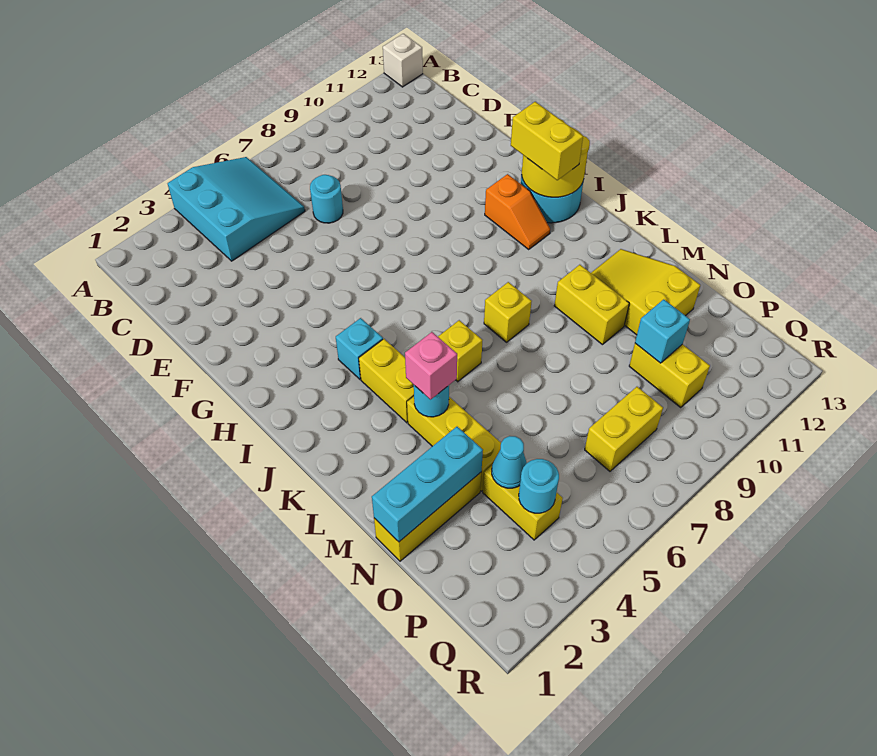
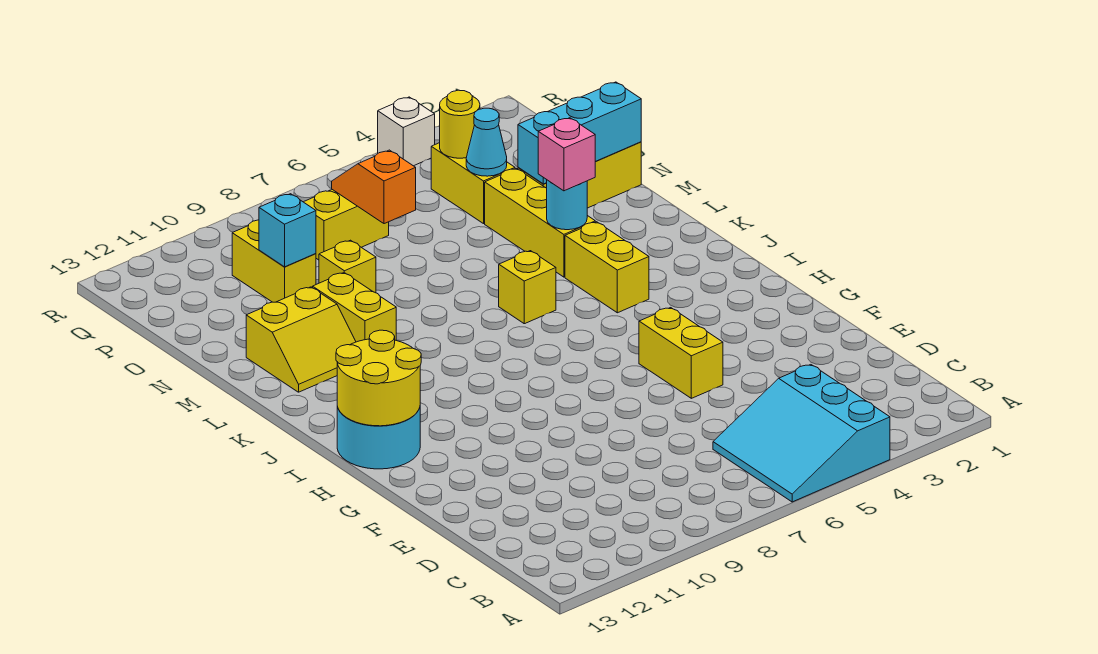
white 1x1 brick [383,34,423,87] -> white 1x1 brick moved to [378,97,435,166]
cyan 1x1 round brick [310,175,343,223] -> none
orange 1x2 slope [485,174,550,249] -> orange 1x2 slope moved to [332,150,416,224]
yellow 1x2 brick [511,102,583,180] -> yellow 1x2 brick moved to [639,308,723,398]
cyan 1x1 brick [336,318,383,379] -> none
yellow 1x1 brick [484,282,532,342] -> yellow 1x1 brick moved to [319,240,376,293]
yellow 2x3 slope [591,249,700,335] -> yellow 2x2 slope [246,287,356,392]
cyan 1x1 round brick [519,459,559,513] -> yellow 1x1 round brick [440,90,480,158]

